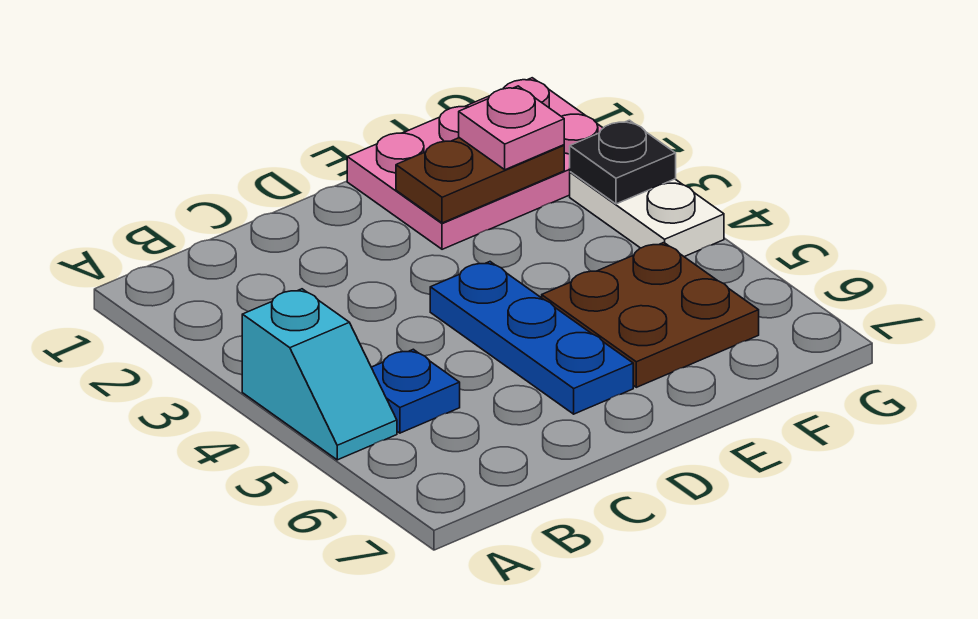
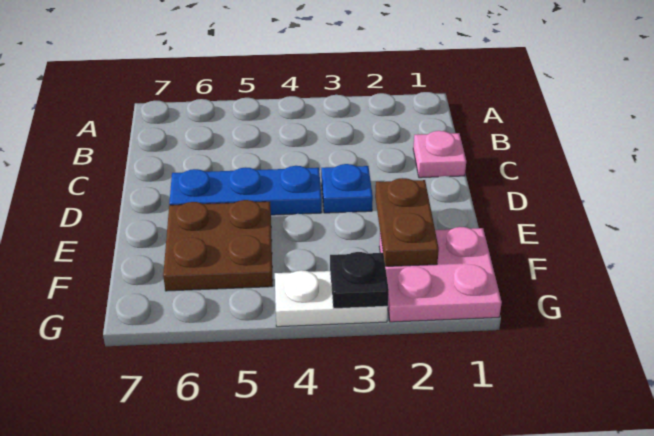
cyan 1x2 slope [242,289,397,460] -> none
blue 1x1 plate [371,349,460,433] -> blue 1x1 plate moved to [321,164,373,213]
pink 2x3 plate [347,78,603,249] -> pink 2x2 plate [379,227,502,322]
pink 1x1 plate [459,86,564,170] -> pink 1x1 plate moved to [413,131,466,178]

